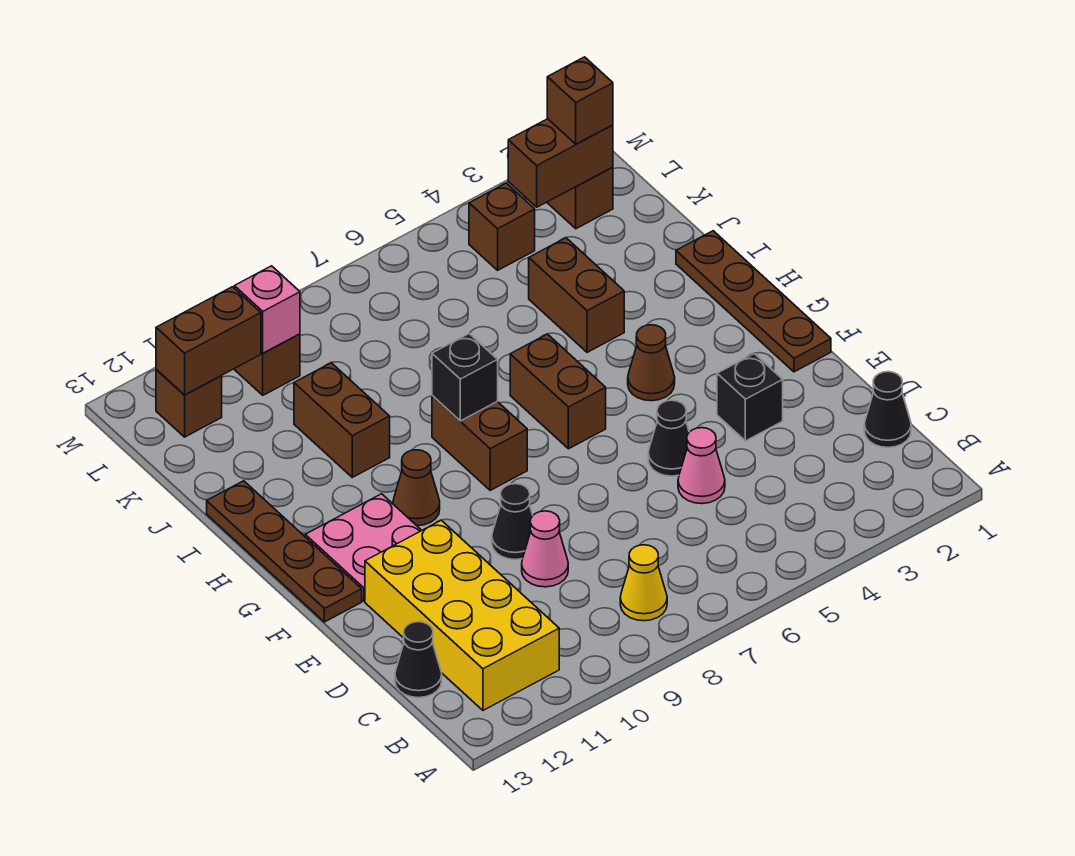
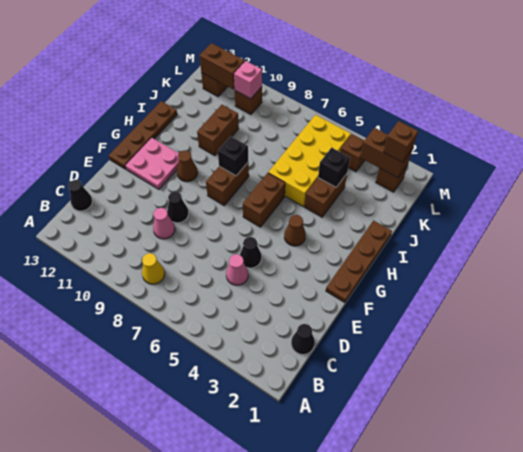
yellow 2x4 brick [365,520,559,710] -> yellow 2x4 brick moved to [268,115,351,207]
black 1x1 brick [717,354,783,441] -> black 1x1 brick moved to [318,148,350,187]

